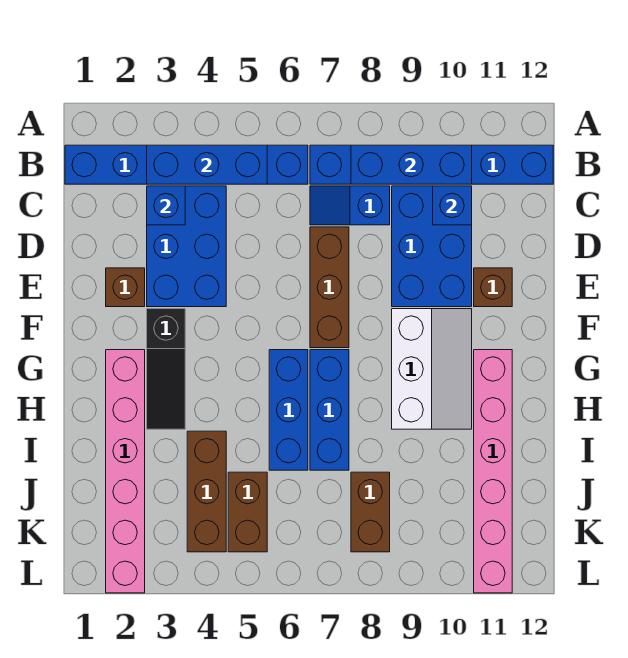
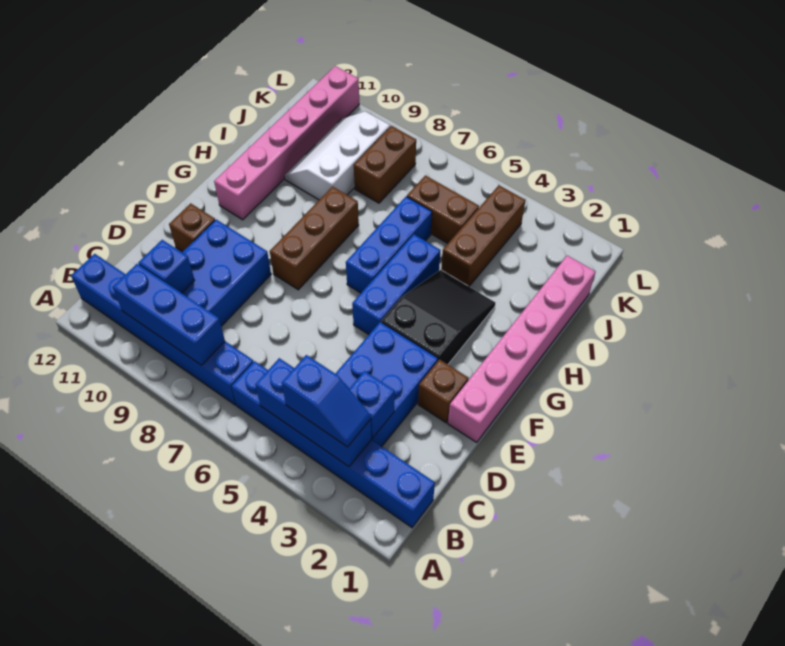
blue 1x2 slope [310,186,390,225] -> blue 1x2 slope moved to [282,355,371,447]
brown 1x3 brick [310,227,349,348] -> brown 1x3 brick moved to [270,186,359,290]
black 1x3 slope [147,309,185,429] -> black 2x3 slope [381,270,495,364]
white 2x3 slope [392,309,472,429] -> white 2x3 slope moved to [285,111,390,200]
pink 1x6 brick [106,350,145,593] -> pink 1x6 brick moved to [448,256,596,442]
blue 1x3 brick [310,350,349,470] -> blue 1x3 brick moved to [352,234,440,334]
brown 1x2 brick [228,472,267,552] -> brown 1x2 brick turned to [407,175,479,243]

